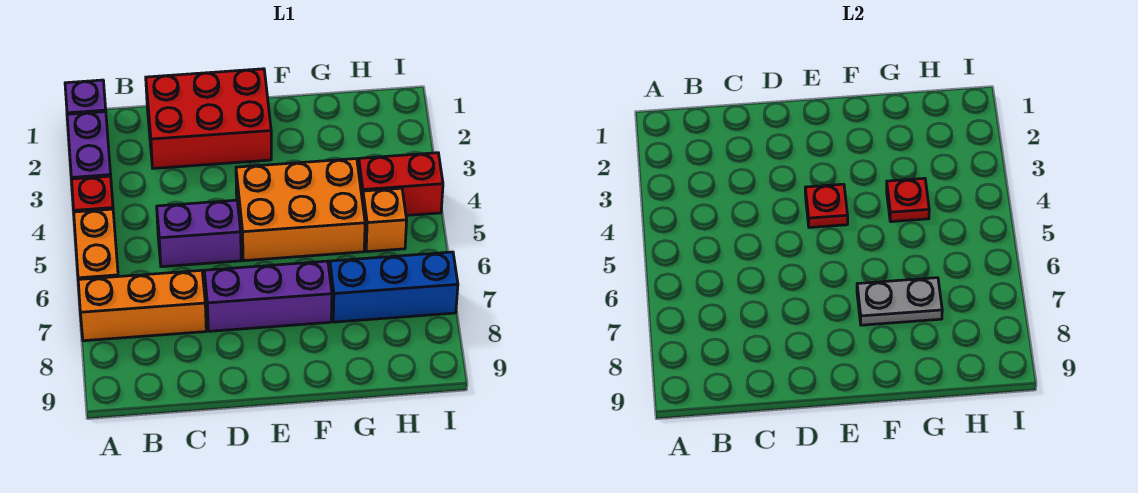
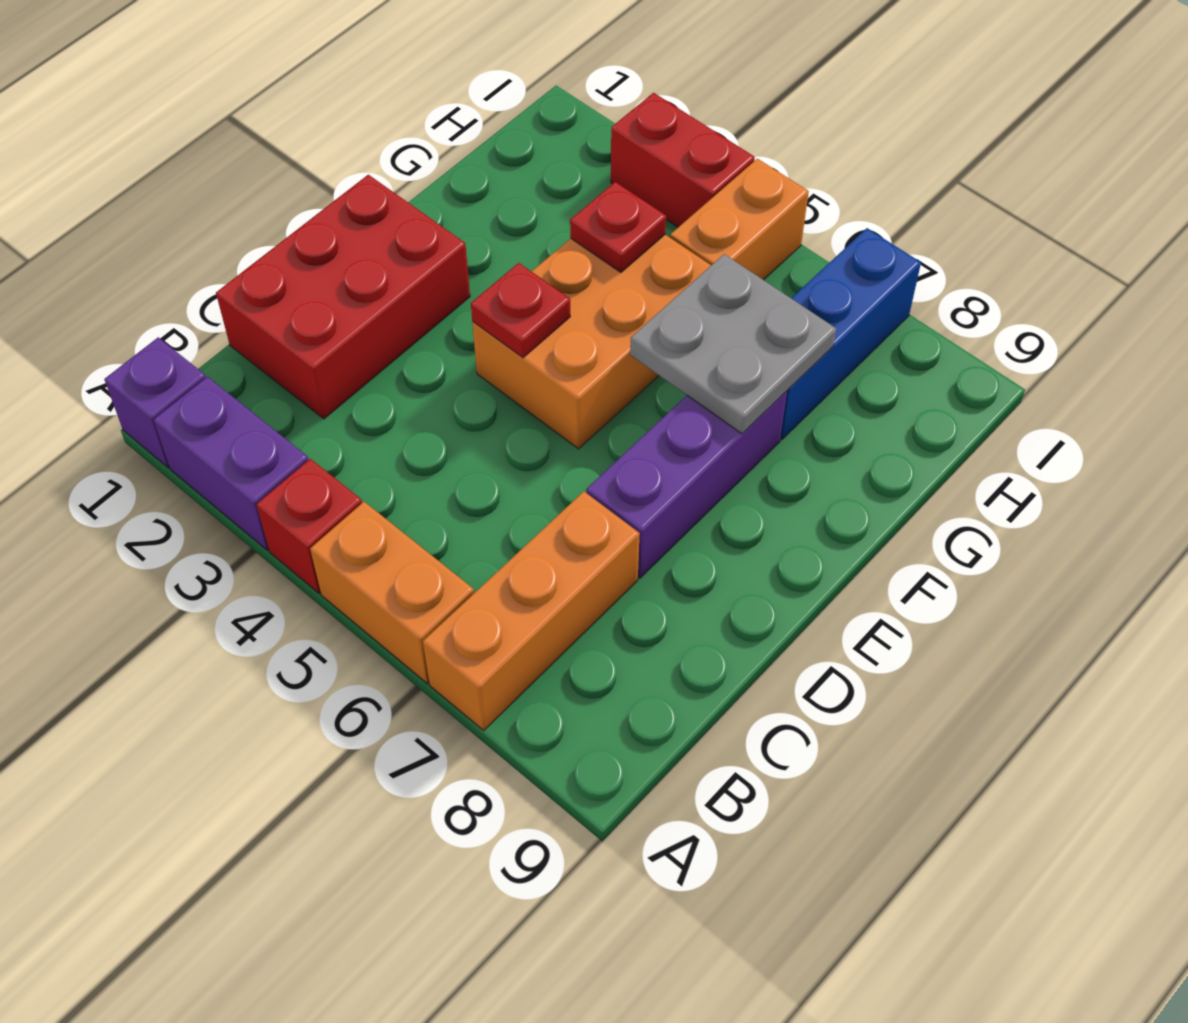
purple 1x2 brick [157,200,241,267] -> none
grey 1x2 plate [857,278,942,325] -> grey 2x2 plate [630,254,836,434]
red 1x2 brick [358,153,443,215] -> red 1x2 brick turned to [611,93,755,227]
orange 1x1 brick [362,188,407,252] -> orange 1x2 brick [670,159,809,280]

